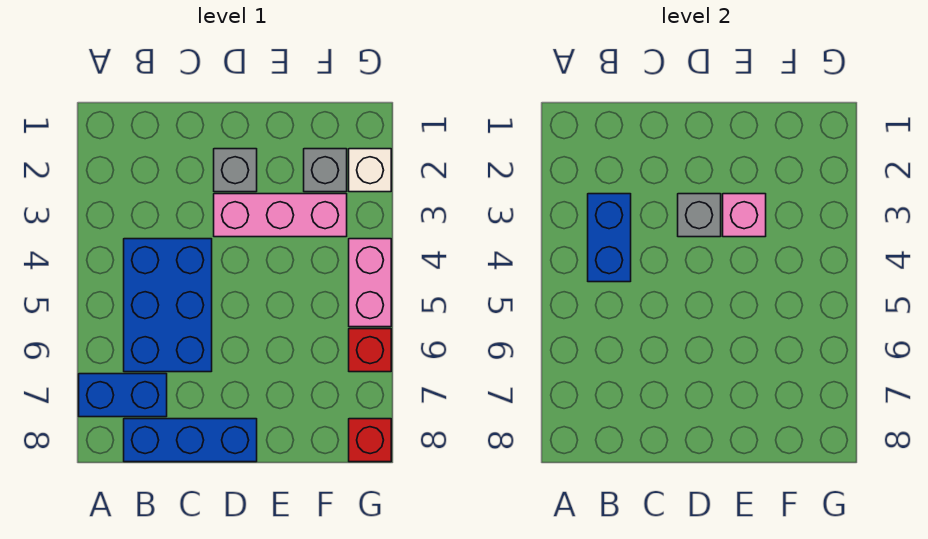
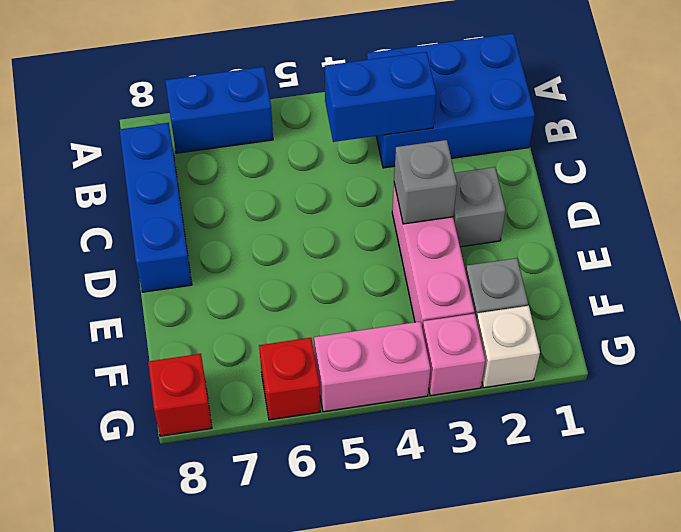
blue 1x2 brick [79,374,167,417] -> blue 1x2 brick turned to [165,67,273,153]
blue 2x3 brick [124,239,212,372] -> blue 2x3 brick moved to [367,33,535,168]
pink 1x1 brick [723,194,766,237] -> pink 1x1 brick moved to [422,314,485,396]

